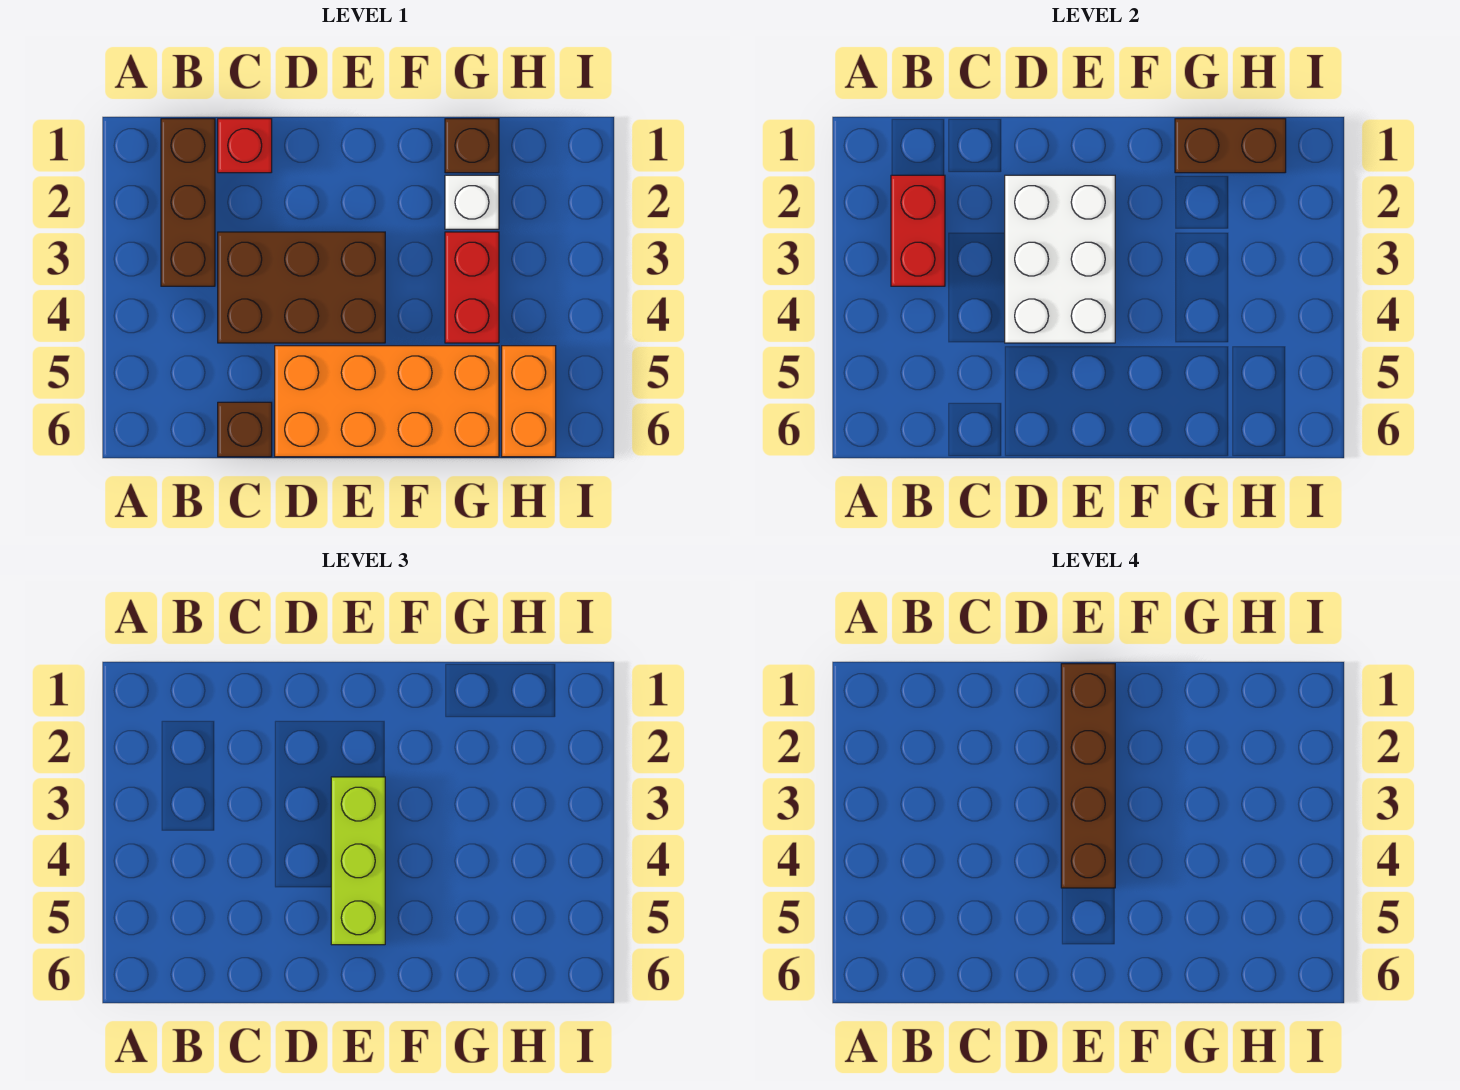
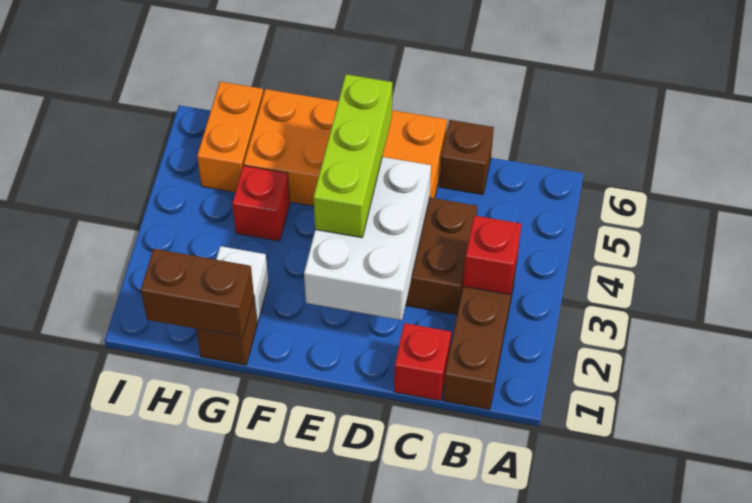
red 1x2 brick [891,175,945,286] -> red 1x1 brick [463,215,522,295]
brown 1x4 brick [1061,664,1115,888] -> none
red 1x2 brick [445,232,499,343] -> red 1x1 brick [232,166,290,241]

